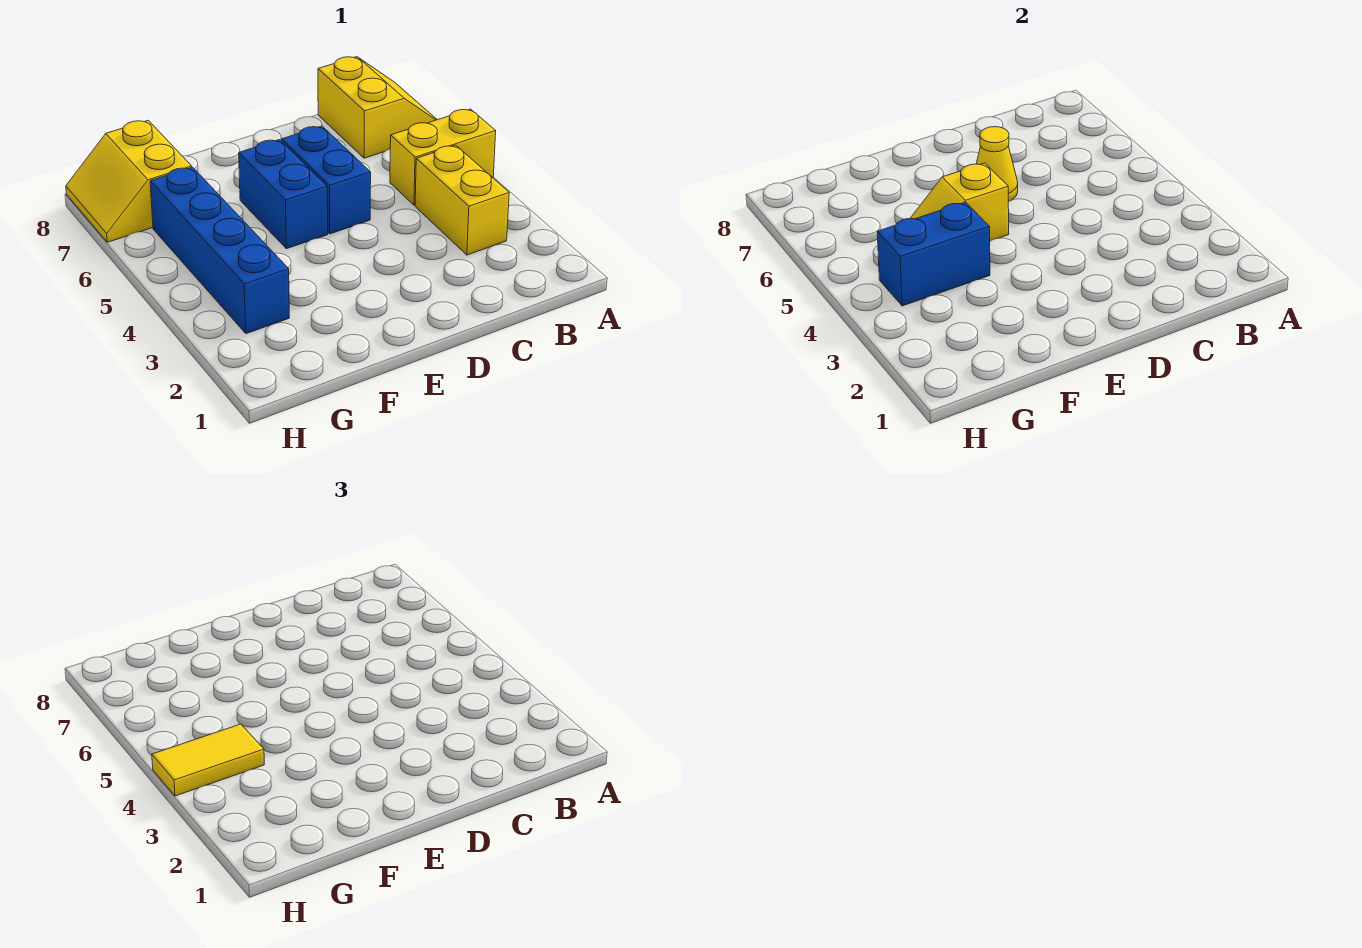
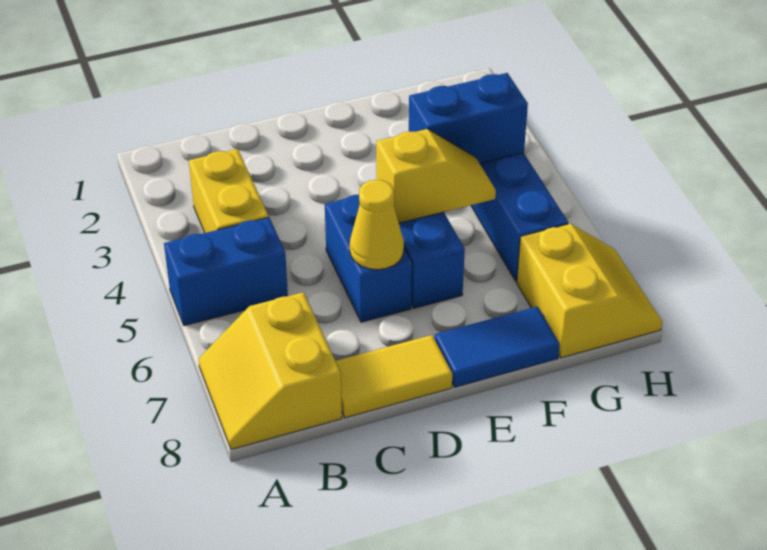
yellow 1x2 brick [390,109,496,205] -> blue 1x2 brick [164,217,288,326]
none -> blue 1x2 tile [435,307,560,387]
yellow 1x2 tile [152,724,264,796] -> yellow 1x2 tile moved to [336,335,452,418]

